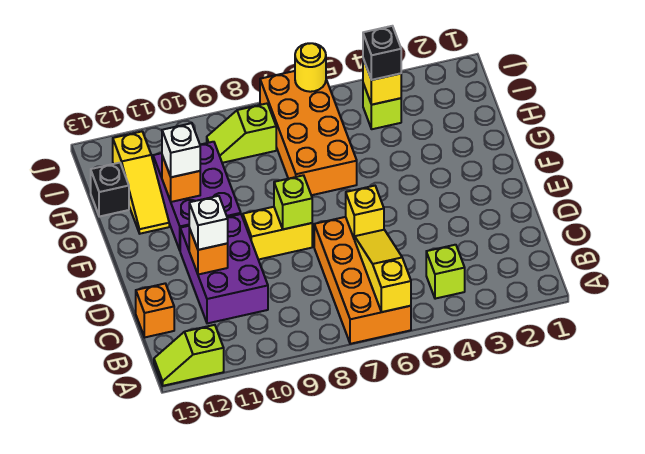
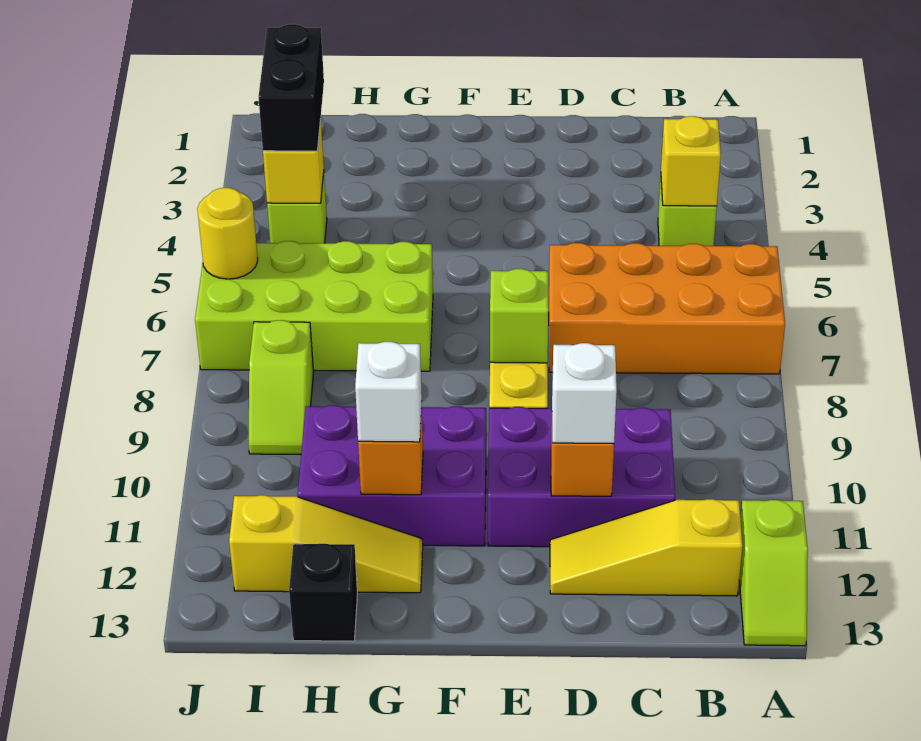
yellow 1x3 slope [354,230,411,312] -> yellow 1x3 slope moved to [550,499,743,596]
orange 1x1 brick [136,284,174,337] -> none
yellow 1x1 brick [346,186,384,239] -> yellow 1x1 brick moved to [661,116,721,206]
orange 2x4 brick [260,71,357,195] -> lime 2x4 brick [195,241,433,371]
black 1x1 brick [363,26,401,80] -> black 1x2 brick [259,24,324,151]

